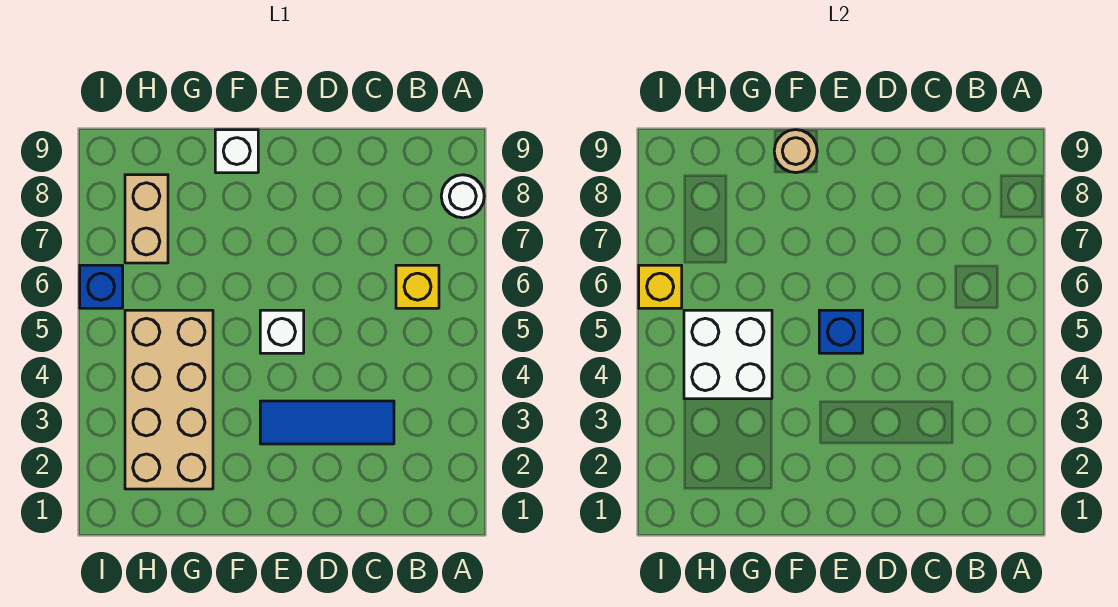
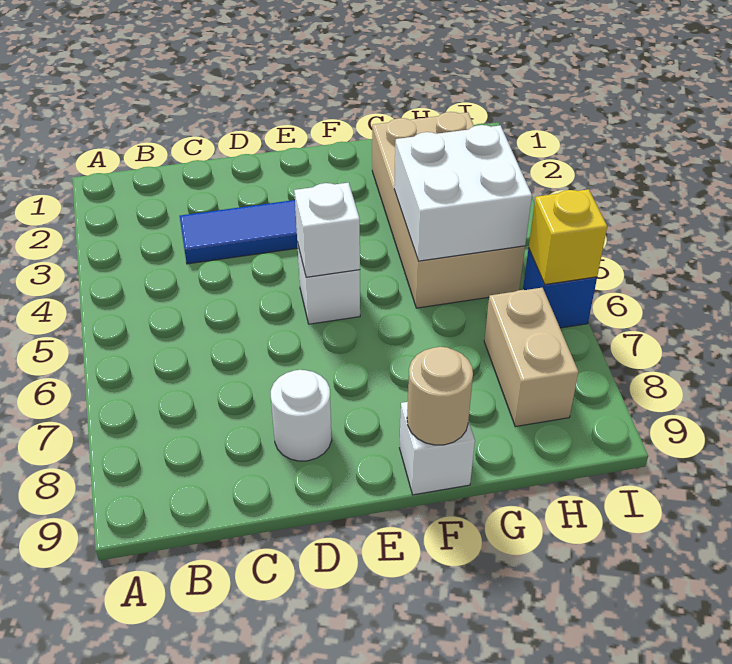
white 1x1 round brick [441,175,484,218] -> white 1x1 round brick moved to [271,370,332,461]
yellow 1x1 brick [396,265,439,308] -> none
blue 1x1 brick [819,310,863,353] -> white 1x1 brick [294,183,360,277]

